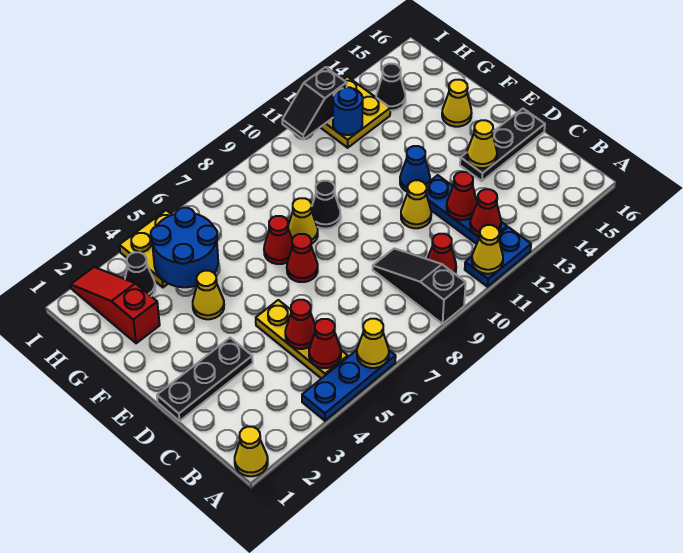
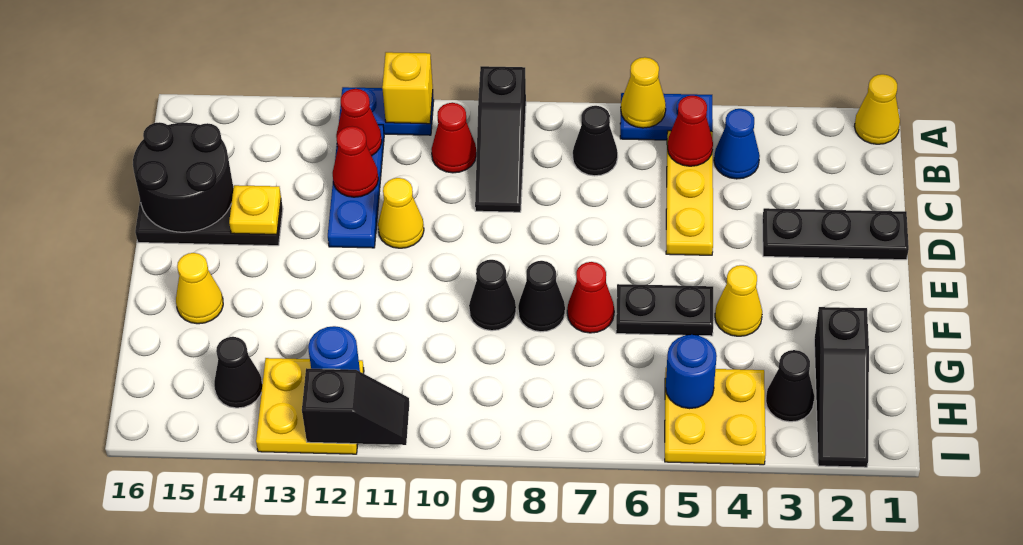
blue 1x3 plate [302,350,396,421] -> blue 1x2 plate [620,93,713,140]
yellow 1x1 cone [472,225,503,274] -> yellow 1x1 brick [382,52,433,124]
none -> black 1x1 cone [573,106,618,176]
red 1x1 cone [285,300,315,349] -> none
none -> black 2x2 round brick [133,122,233,232]
yellow 1x1 cone [467,120,497,168] -> yellow 1x1 plate [229,185,281,234]
red 1x1 cone [287,234,318,282] -> none
blue 1x1 cone [400,146,430,192] -> blue 1x1 cone moved to [714,109,760,179]
none -> black 1x2 plate [616,284,713,336]
yellow 1x1 cone [288,198,318,244] -> black 1x1 cone [518,261,565,332]
red 1x3 slope [71,267,160,343] -> black 1x3 slope [814,307,869,467]
blue 2x2 round brick [151,208,218,287] -> blue 1x1 round brick [666,335,717,409]

